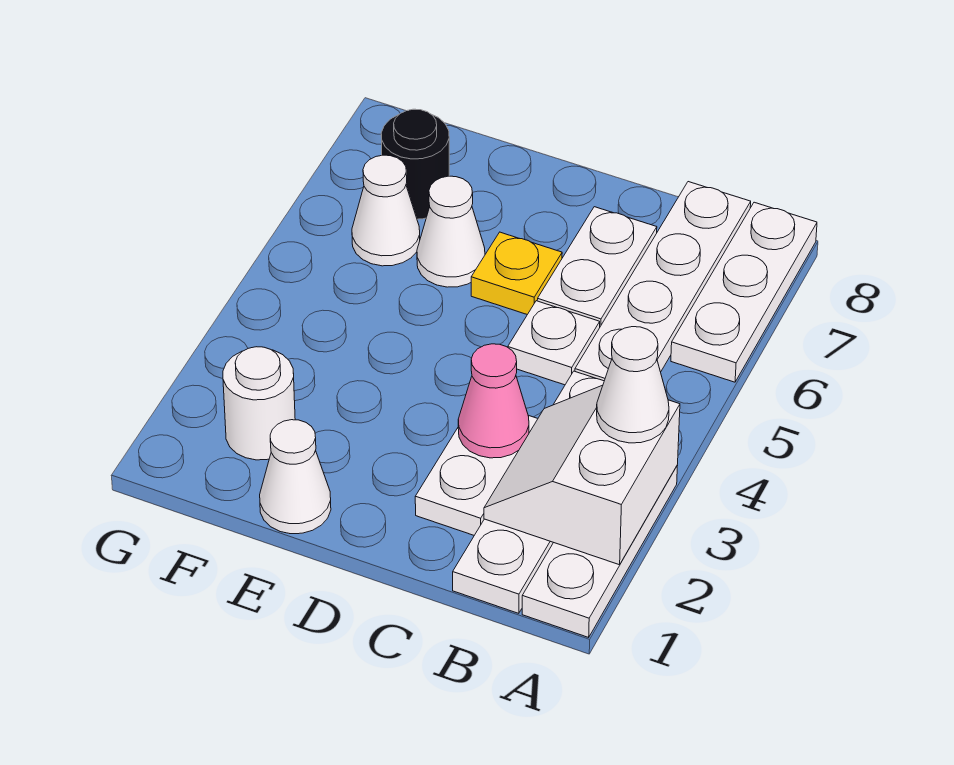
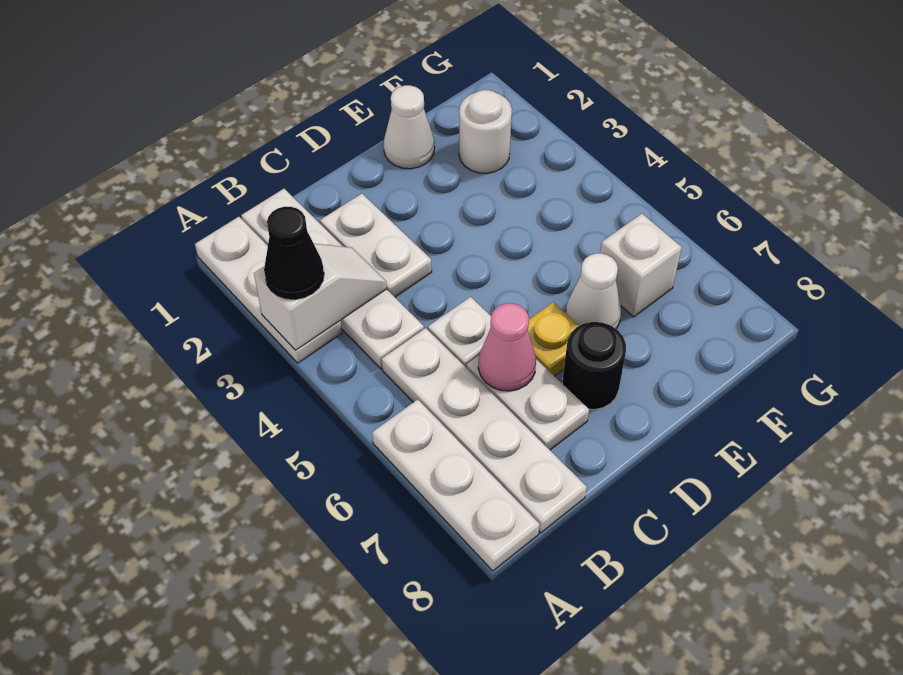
white 2x2 slope [484,385,680,565] -> white 1x2 slope [254,244,387,350]
white 1x1 cone [597,327,669,443] -> black 1x1 cone [264,207,324,299]
pink 1x1 cone [458,344,529,458] -> pink 1x1 cone moved to [478,303,536,391]
white 1x1 cone [352,155,420,266] -> white 1x1 brick [600,214,682,317]
black 1x1 round brick [381,109,449,219] -> black 1x1 round brick moved to [562,322,626,410]

